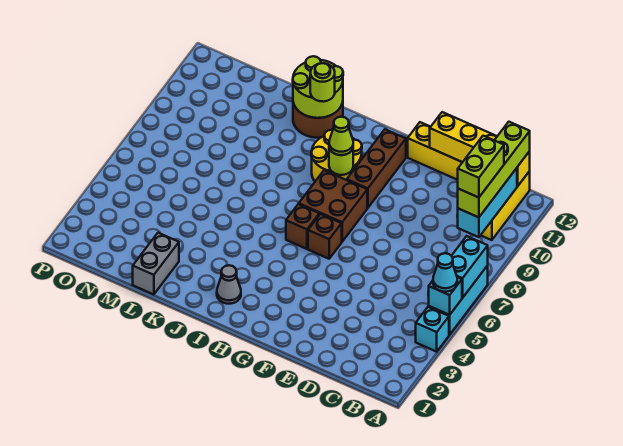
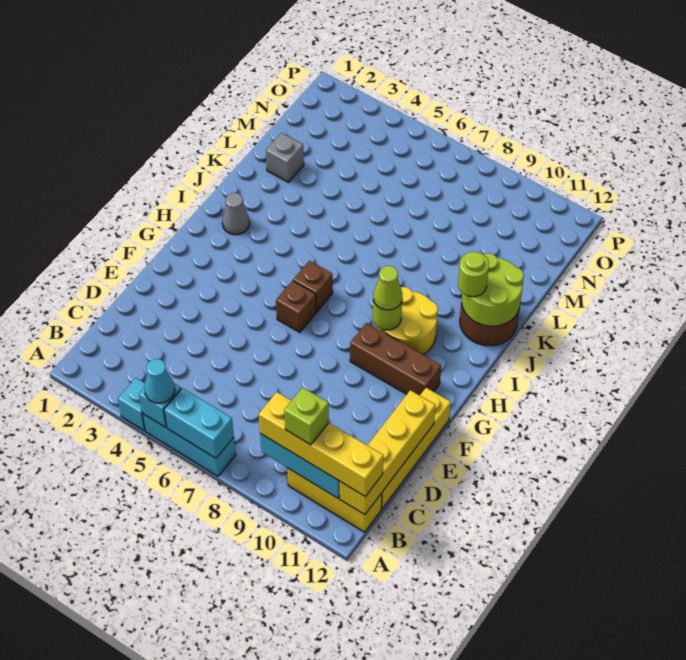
lime 1x4 brick [458,122,530,217] -> yellow 1x4 brick [259,392,383,496]
lime 1x2 brick [458,136,504,198] -> lime 1x1 brick [284,387,329,445]
brown 2x2 brick [299,170,367,242] -> none
grey 1x2 brick [133,233,179,294] -> grey 1x1 brick [266,133,304,182]

